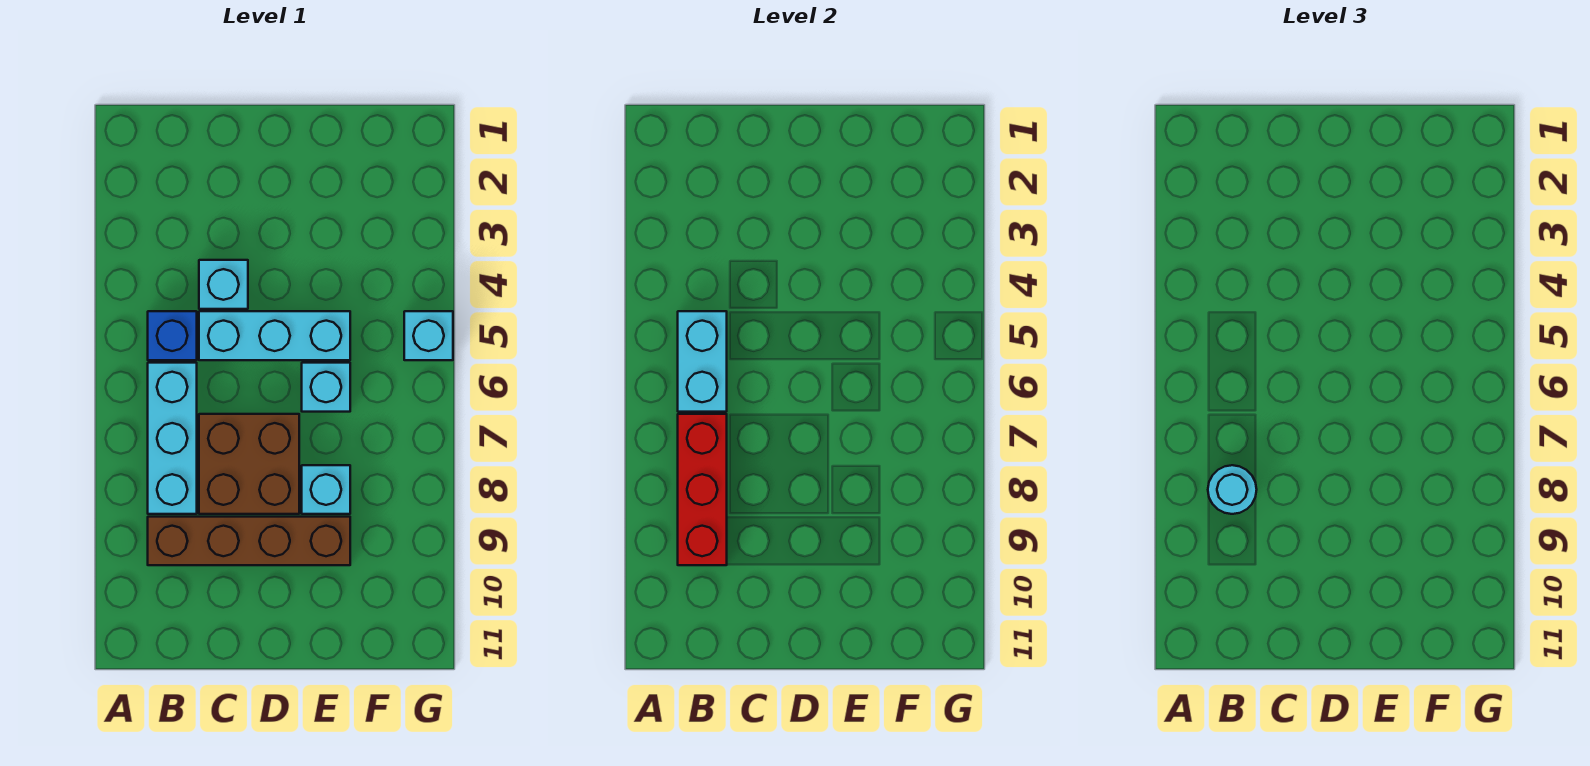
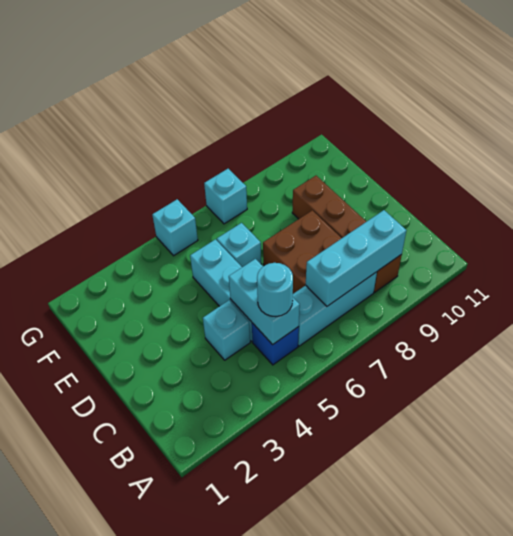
cyan 1x2 brick [678,311,727,412] -> cyan 1x2 brick turned to [229,259,300,345]
red 1x3 brick [678,414,727,565] -> cyan 1x3 brick [306,210,406,306]
cyan 1x1 round brick [1208,465,1257,514] -> cyan 1x1 round brick moved to [257,263,293,317]
cyan 1x1 brick [302,465,350,514] -> cyan 1x1 brick moved to [204,169,247,224]

